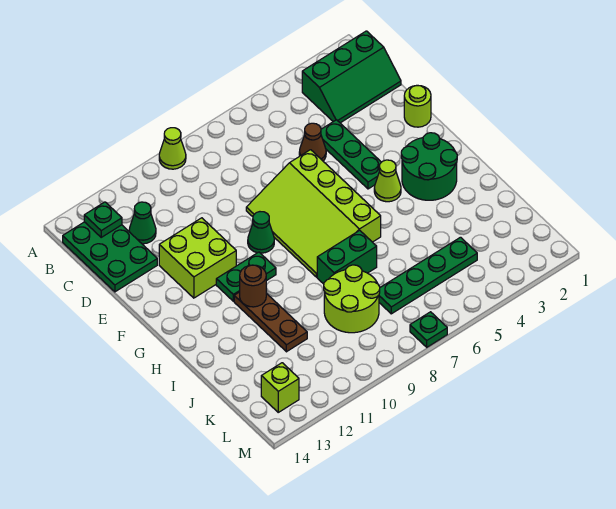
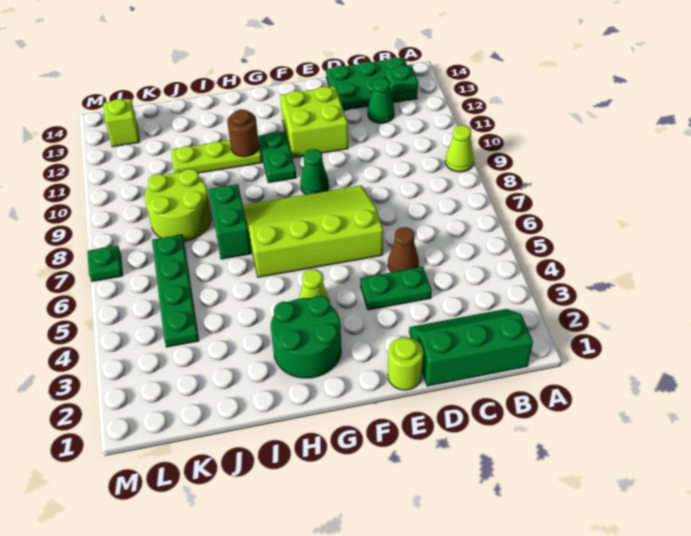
green 2x3 slope [302,31,401,123] -> green 2x3 slope turned to [409,309,533,386]
green 1x3 plate [321,120,381,189] -> green 1x2 plate [360,267,432,310]
brown 1x3 plate [234,292,307,352] -> lime 1x3 plate [171,140,262,173]

